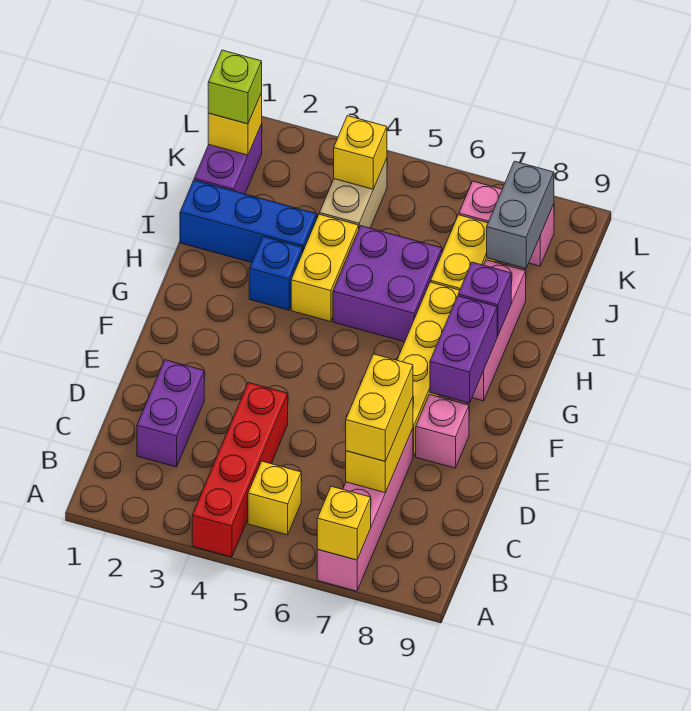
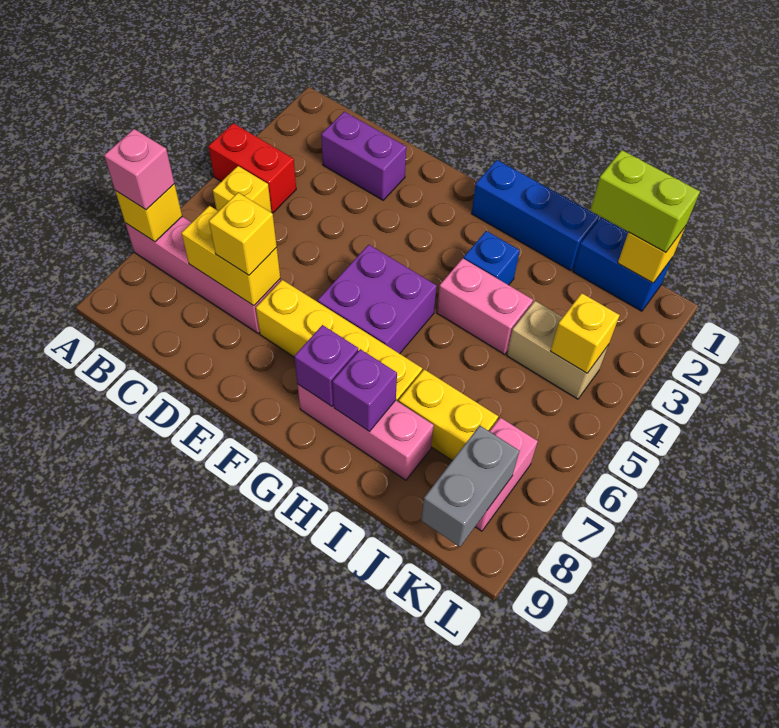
red 1x4 brick [192,383,288,557] -> red 1x2 brick [208,123,296,213]
yellow 1x2 brick [346,354,413,461] -> yellow 1x1 brick [209,193,277,275]
pink 1x1 brick [416,395,469,468] -> pink 1x1 brick moved to [104,129,174,210]
purple 1x2 brick [430,296,497,403] -> purple 1x1 brick [294,325,358,407]
yellow 1x2 brick [291,214,359,322] -> pink 1x2 brick [437,258,533,355]
purple 2x2 brick [333,226,442,342] -> purple 2x2 brick moved to [318,245,437,354]
blue 1x3 brick [180,180,317,263] -> blue 1x3 brick turned to [472,160,599,271]
purple 1x2 brick [194,124,262,194] -> blue 1x2 brick [573,217,672,311]
grey 1x2 brick [487,161,554,269] -> grey 1x2 brick turned to [421,426,519,547]
lime 1x1 brick [208,50,262,124] -> lime 1x2 brick [590,150,700,252]

